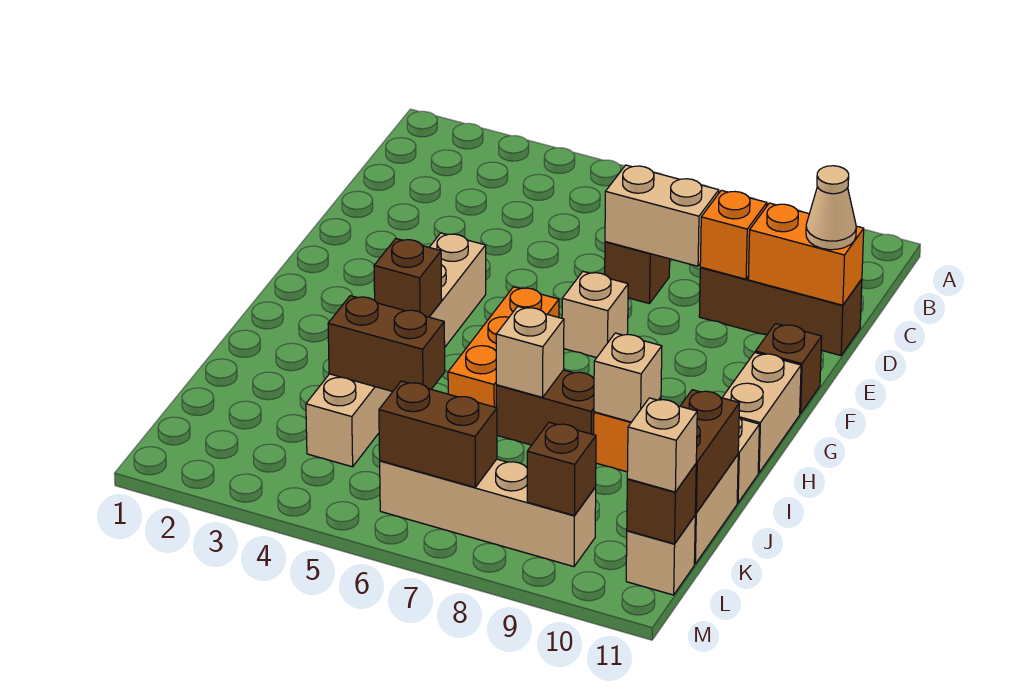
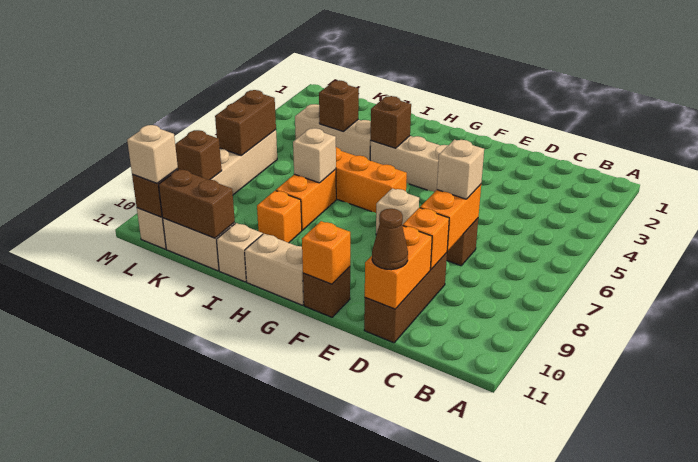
tan 1x2 brick [605,165,719,266] -> orange 1x2 brick [420,184,481,251]
tan 1x1 cone [806,166,856,250] -> brown 1x1 cone [372,209,408,270]
none -> orange 1x1 brick [302,221,350,284]
brown 1x2 brick [496,370,594,445] -> orange 1x2 brick [276,169,336,230]
tan 1x1 brick [594,333,662,422] -> tan 1x1 brick moved to [437,140,484,199]
brown 1x2 brick [328,296,445,391] -> brown 1x1 brick [319,80,359,132]

